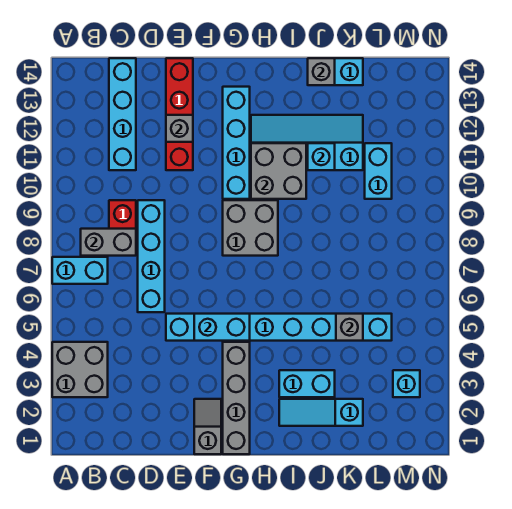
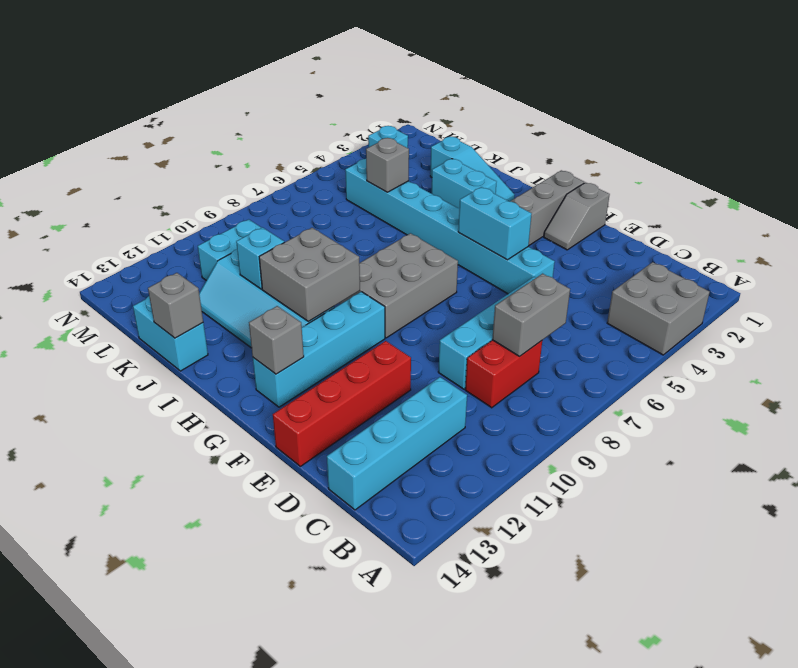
cyan 1x2 brick [52,257,108,284] -> none
grey 1x2 brick [81,229,136,256] -> grey 1x2 brick turned to [492,274,570,356]
grey 1x1 brick [166,115,193,142] -> grey 1x1 brick moved to [249,306,304,374]
grey 2x2 brick [223,200,278,256] -> grey 2x3 brick [340,233,458,338]

